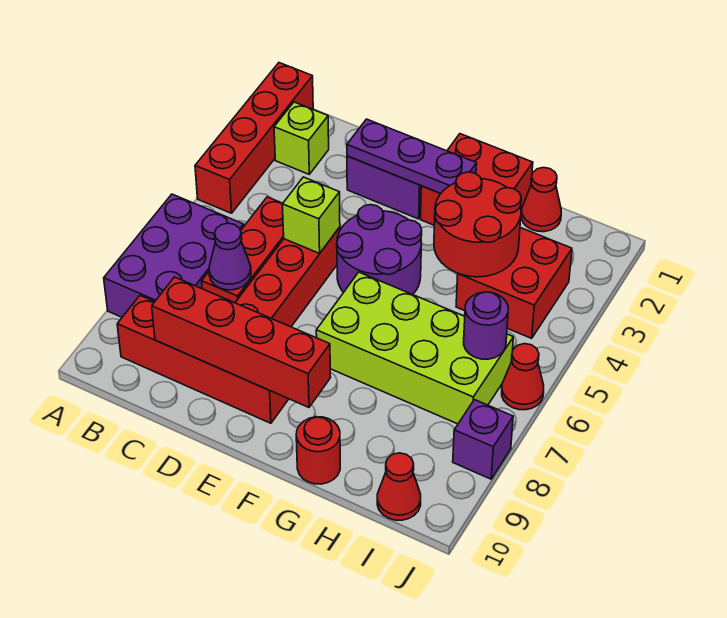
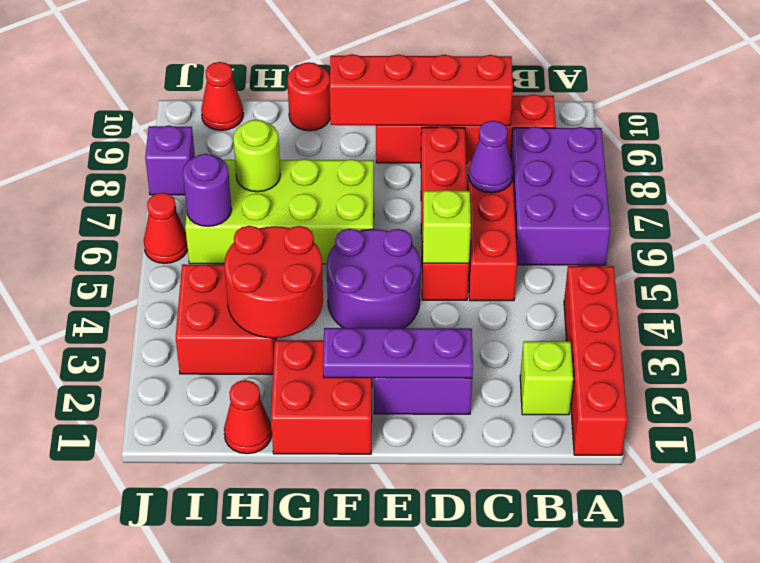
none -> lime 1x1 round brick [233,120,280,192]

